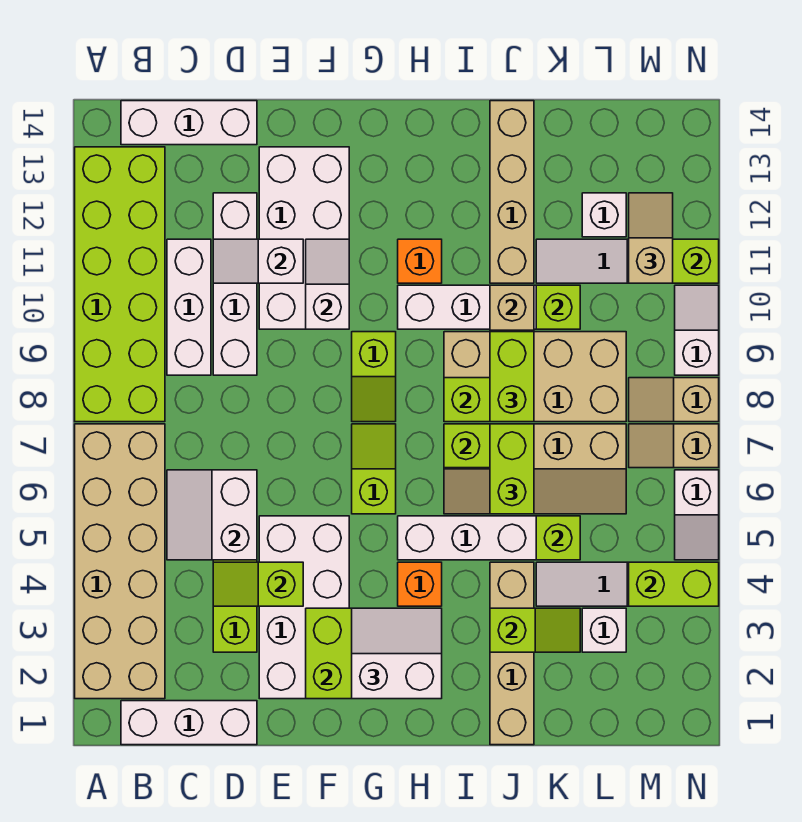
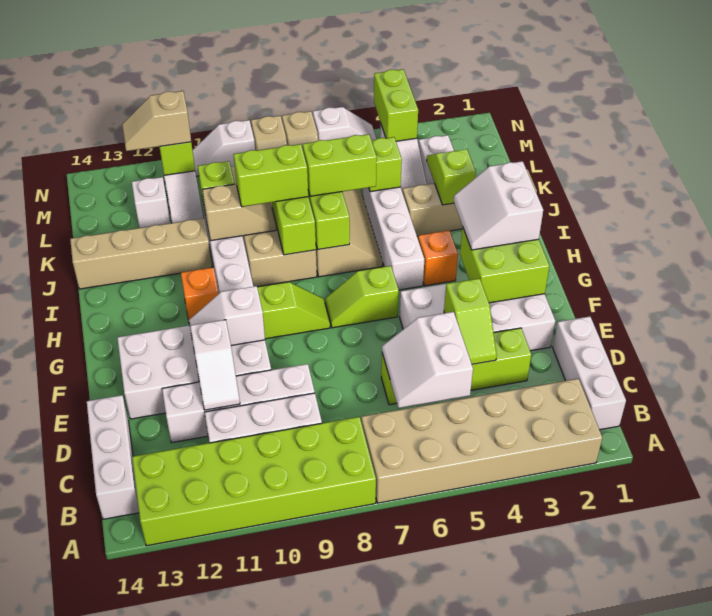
white 2x2 slope [167,470,257,560] -> white 2x2 slope turned to [382,312,473,408]

